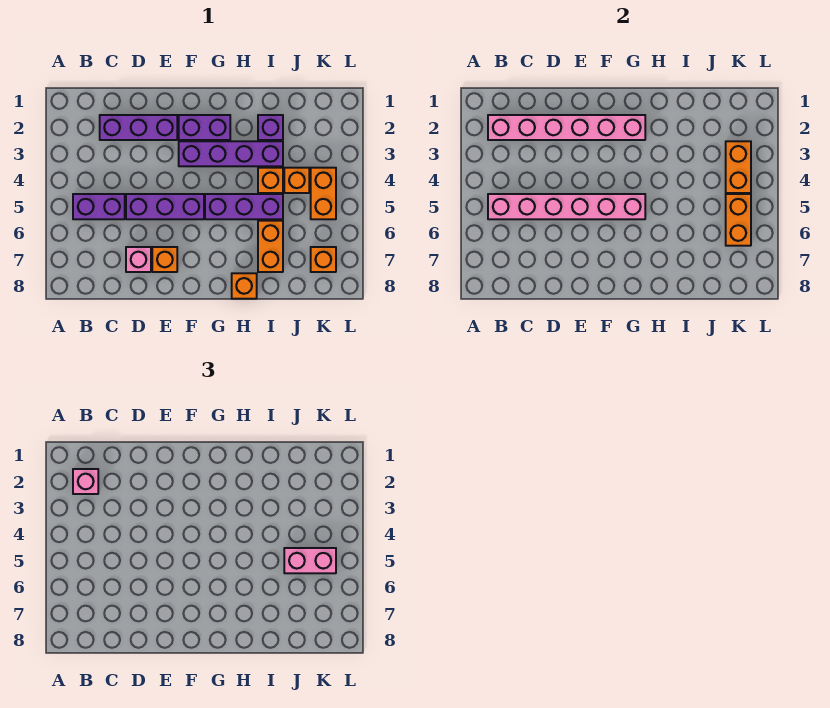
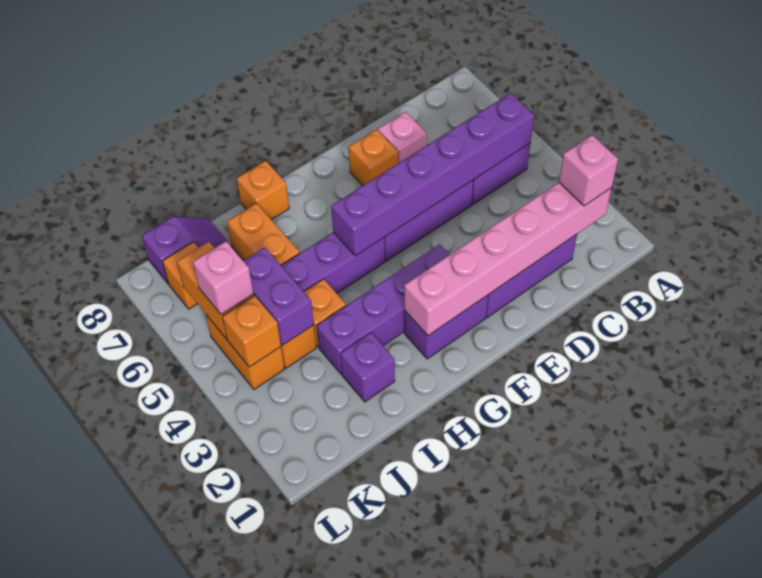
pink 1x6 brick [488,194,645,219] -> purple 1x6 brick [331,93,534,256]
none -> purple 1x2 brick [243,247,314,345]
pink 1x2 brick [284,548,336,573] -> pink 1x1 brick [193,241,253,314]
none -> purple 1x2 slope [142,216,228,284]
orange 1x2 brick [726,141,751,193] -> orange 1x1 brick [222,296,281,367]

